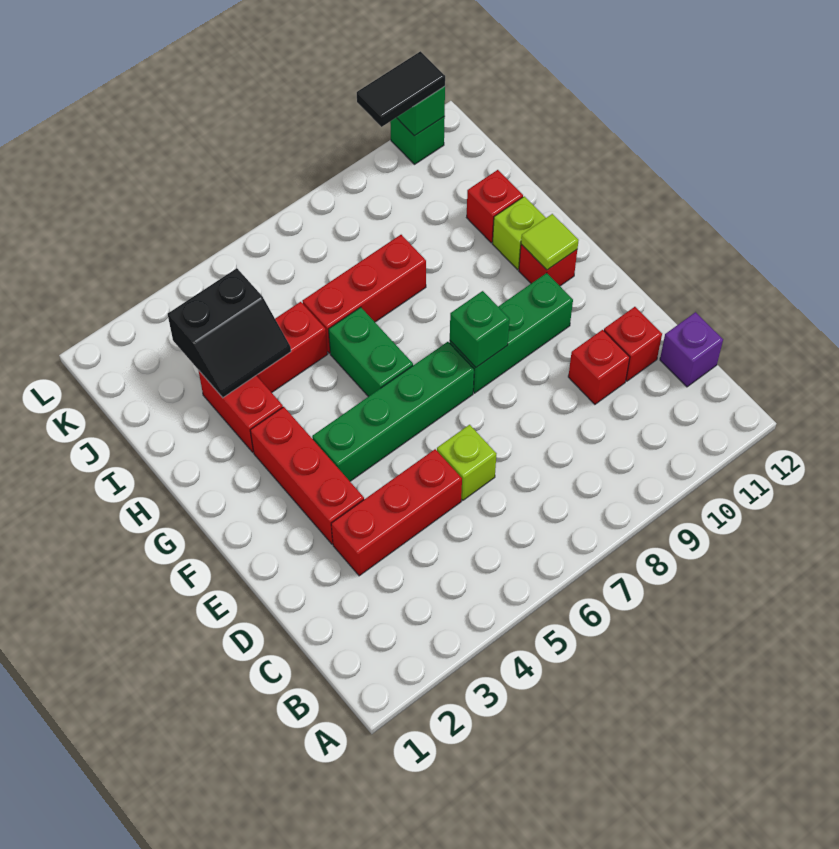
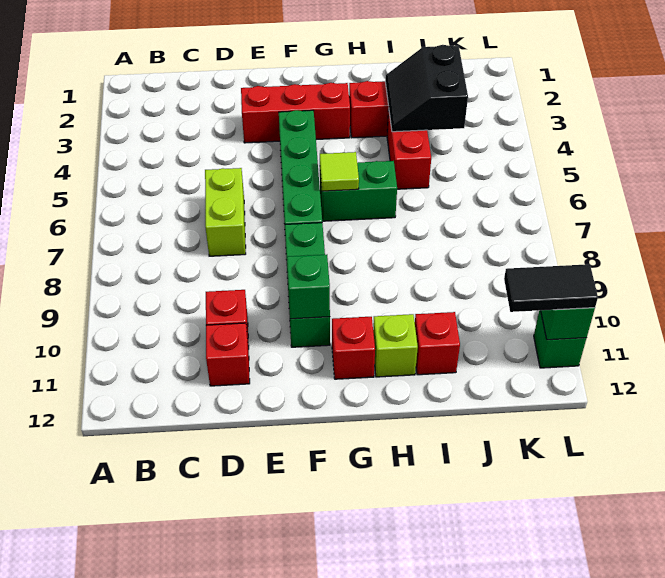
purple 1x1 brick [660,312,723,387] -> none
red 1x3 brick [331,449,462,576] -> none
lime 1x1 brick [437,425,496,500] -> lime 1x2 brick [205,168,246,256]
green 1x1 brick [450,291,510,367] -> green 1x1 brick moved to [287,255,330,319]
lime 1x1 tile [521,214,579,270] -> lime 1x1 tile moved to [320,152,359,191]
red 1x3 brick [303,235,426,353] -> none
black 1x2 tile [357,51,445,127] -> black 1x2 tile turned to [504,264,598,312]

